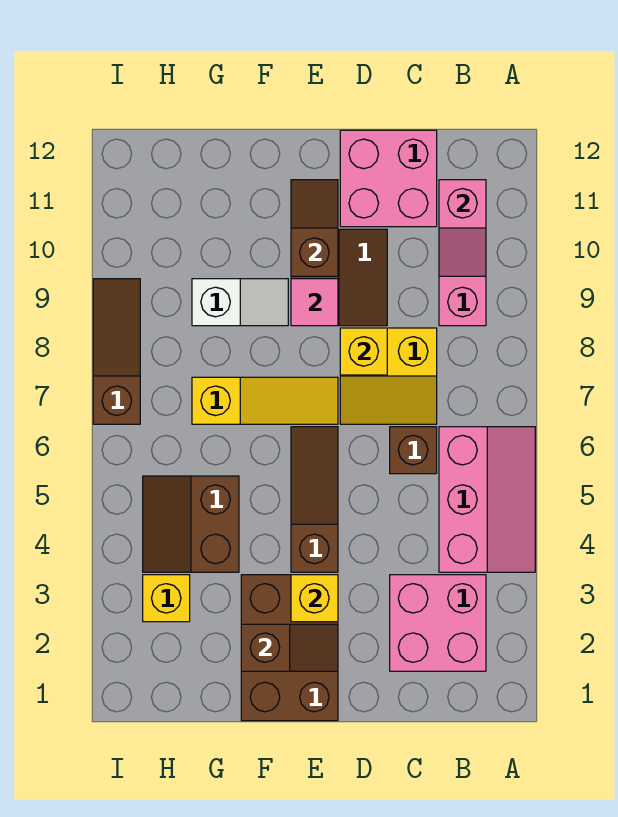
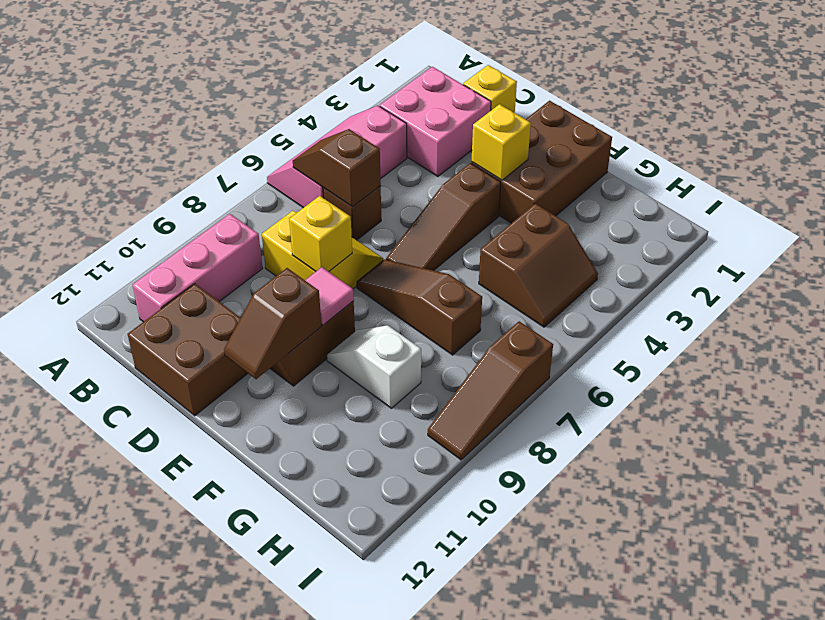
pink 1x2 slope [439,180,486,276] -> none
pink 2x2 brick [340,130,437,227] -> brown 2x2 brick [128,284,248,416]
brown 1x2 slope [241,624,338,671] -> brown 1x2 slope moved to [293,129,381,207]
yellow 1x3 slope [192,377,338,424] -> brown 1x3 slope [357,259,482,355]
yellow 1x1 brick [143,575,190,622] -> yellow 1x1 brick moved to [463,65,517,113]

